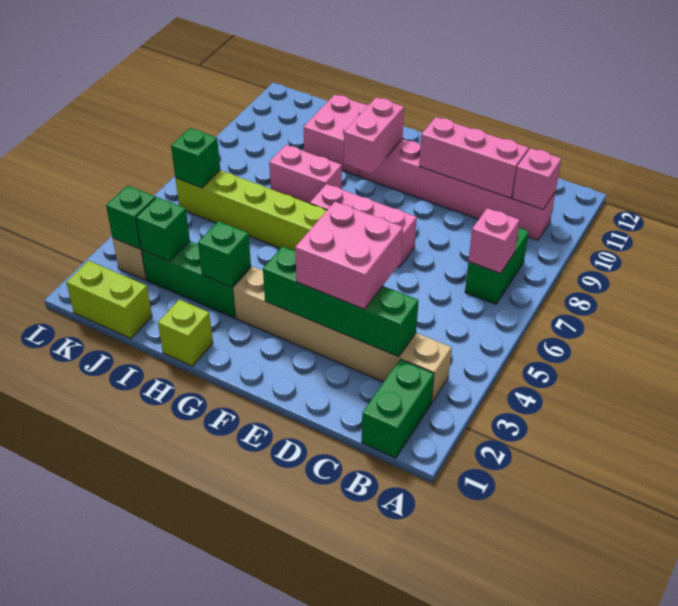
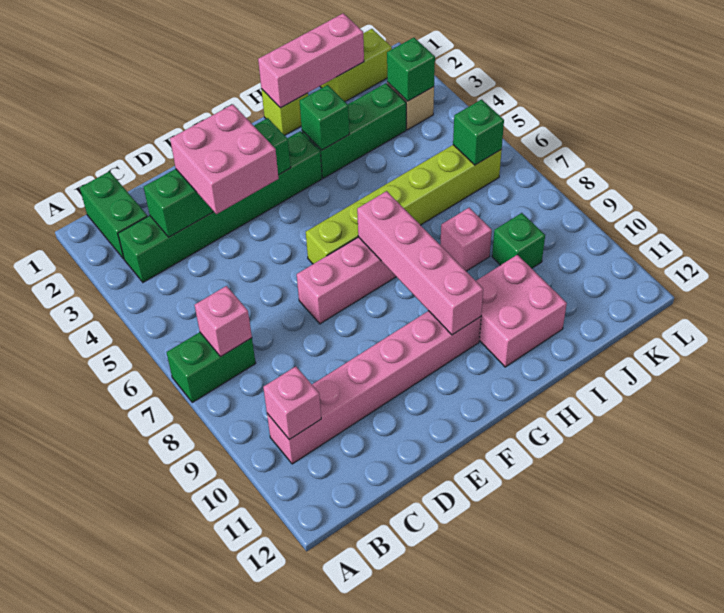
tan 1x6 brick [233,267,452,402] -> green 1x6 brick [118,131,322,282]
green 1x2 brick [465,228,529,304] -> green 1x2 brick turned to [167,332,256,402]
pink 1x3 brick [419,117,529,198] -> pink 1x3 brick moved to [258,13,364,108]
pink 1x2 brick [344,98,404,174] -> pink 1x4 brick [357,191,483,335]
pink 1x2 brick [269,145,342,204] -> pink 1x1 brick [440,208,492,271]
green 1x1 brick [136,197,190,262] -> green 1x1 brick moved to [492,213,545,268]

